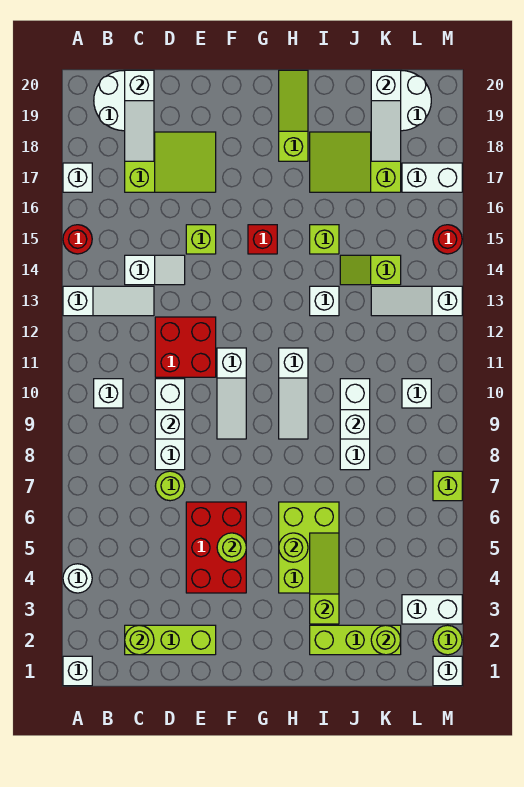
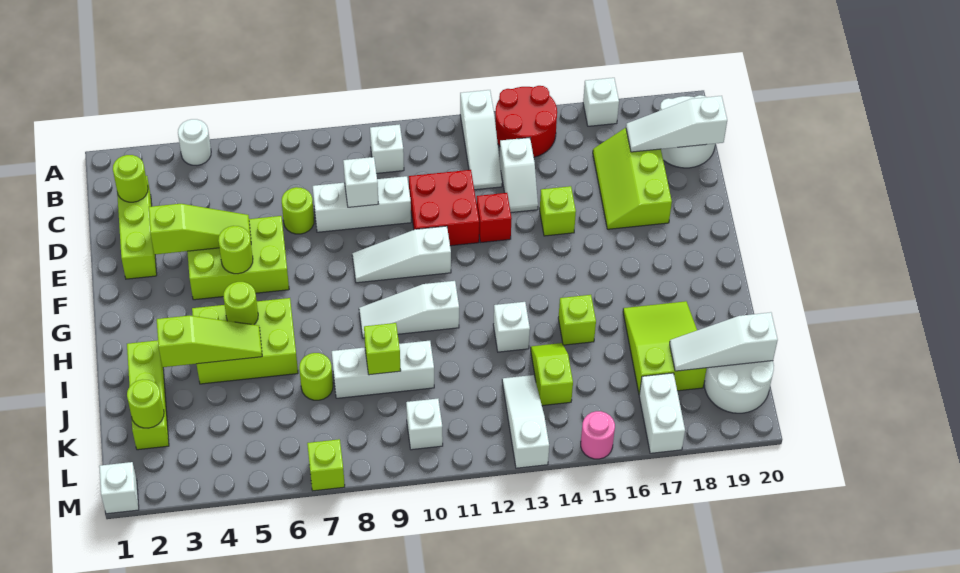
white 1x1 brick [63,656,92,686] -> none
red 1x1 round brick [63,225,92,254] -> red 2x2 round brick [495,86,557,157]
lime 2x3 slope [125,132,216,192] -> lime 2x3 slope turned to [593,128,672,229]
red 2x3 brick [186,502,246,593] -> lime 2x3 brick [187,216,289,300]
red 1x1 brick [248,225,277,254] -> red 1x1 brick moved to [477,193,512,242]
lime 1x3 slope [279,70,308,161] -> lime 1x3 slope moved to [149,204,251,254]
white 1x1 brick [340,410,370,439] -> lime 1x1 brick [364,323,401,375]
white 1x2 brick [402,595,462,624] -> none
lime 1x1 round brick [433,625,462,655] -> lime 1x1 round brick moved to [299,353,333,400]
red 1x1 round brick [433,225,462,254] -> pink 1x1 round brick [581,411,615,459]

